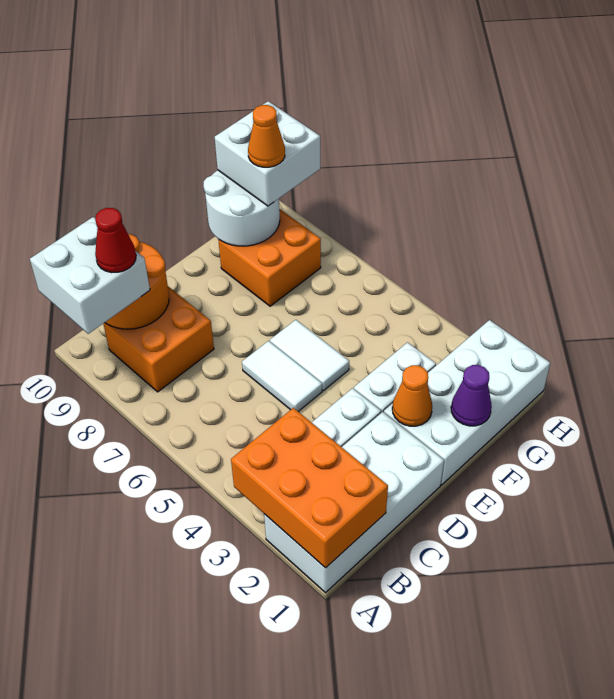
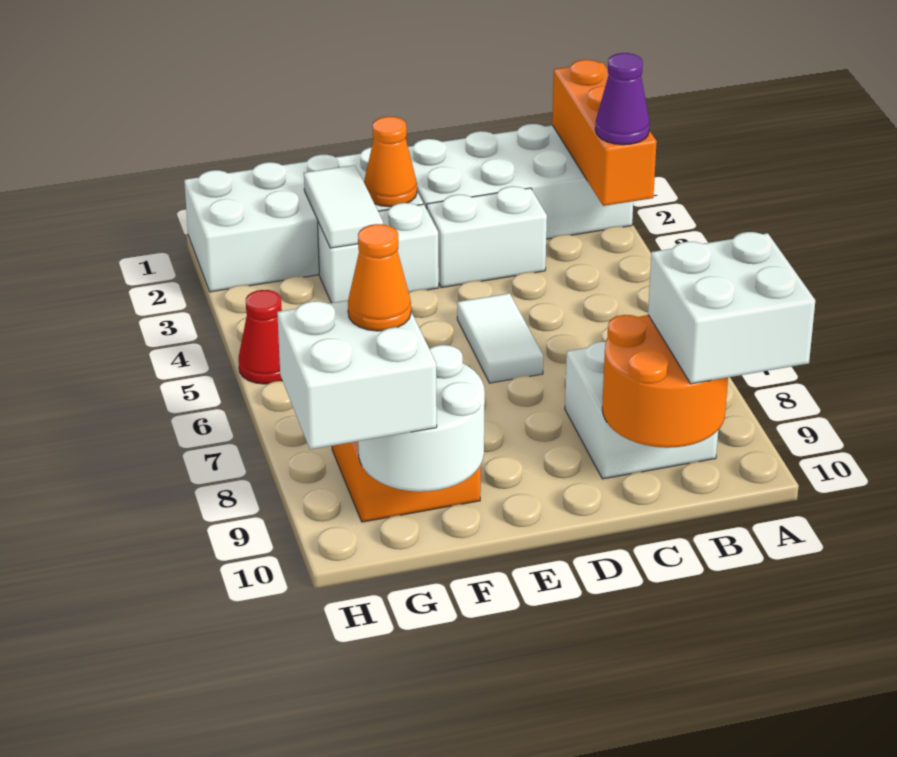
orange 2x3 brick [231,408,388,568] -> orange 1x3 brick [552,60,657,206]
orange 2x2 brick [103,287,214,392] -> white 2x2 brick [565,342,718,479]
red 1x1 cone [95,208,136,273] -> red 1x1 cone moved to [238,290,282,384]
white 1x2 tile [270,320,349,391] -> white 1x2 tile moved to [304,165,383,248]
purple 1x1 cone [451,365,492,426] -> purple 1x1 cone moved to [595,53,650,145]

